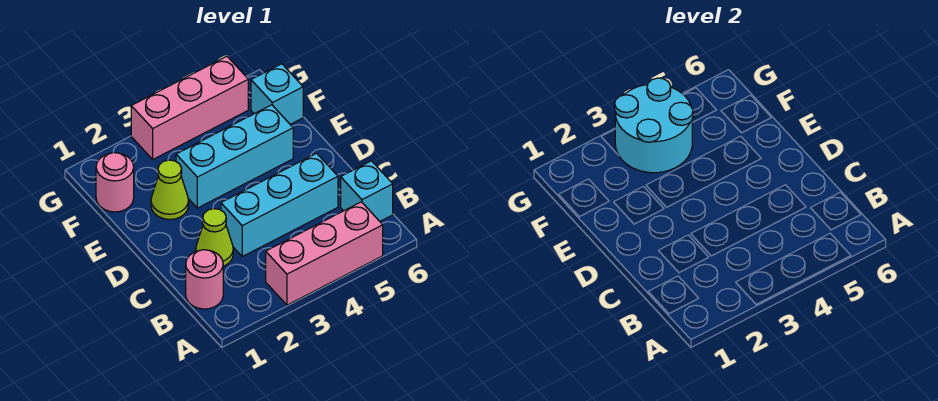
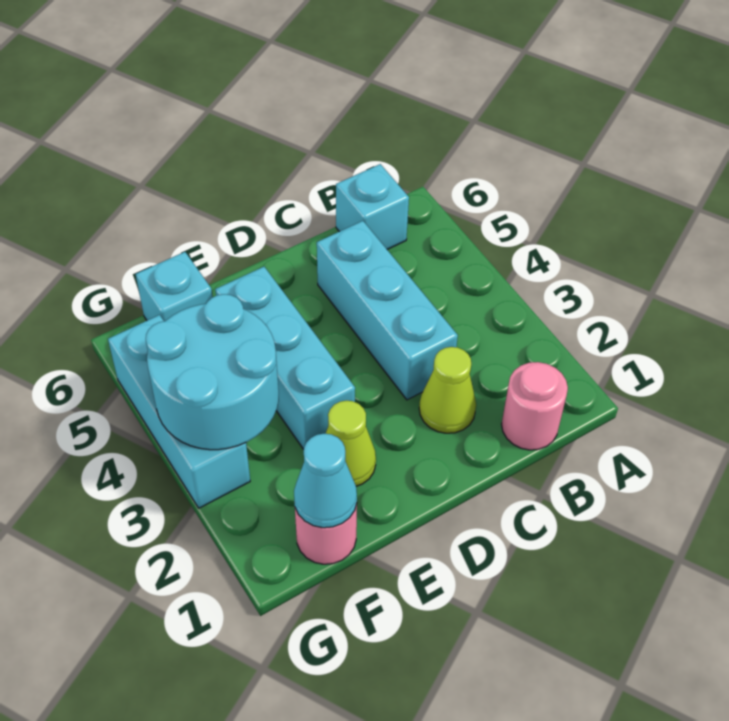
pink 1x3 brick [266,202,383,305] -> none
none -> cyan 1x1 cone [294,434,357,528]
pink 1x3 brick [131,56,248,159] -> cyan 1x3 brick [108,315,250,508]

